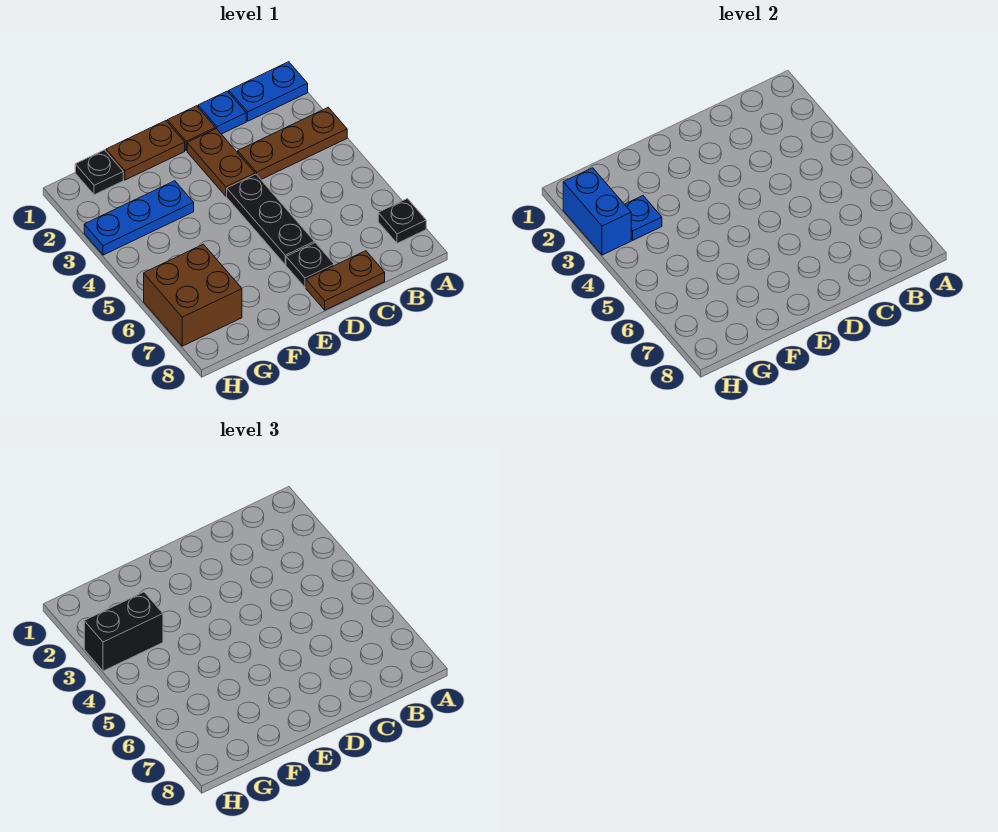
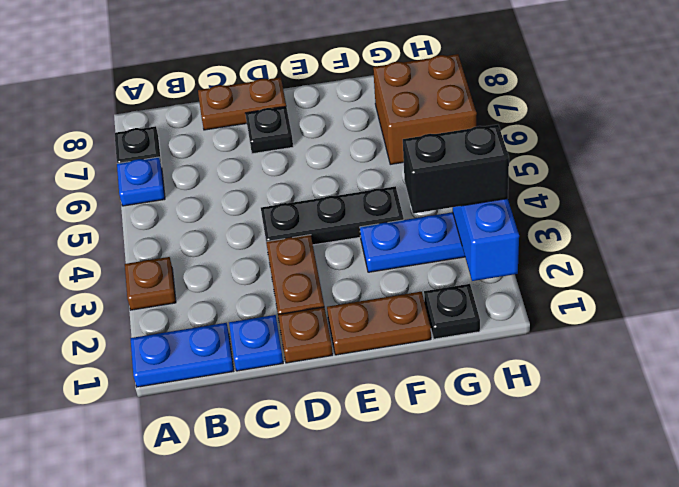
brown 1x3 plate [238,107,347,179] -> brown 1x1 plate [125,257,176,310]
black 1x3 plate [227,174,314,265] -> black 1x3 plate turned to [261,186,404,245]
blue 1x1 plate [625,196,662,240] -> blue 1x1 plate moved to [117,157,165,206]

